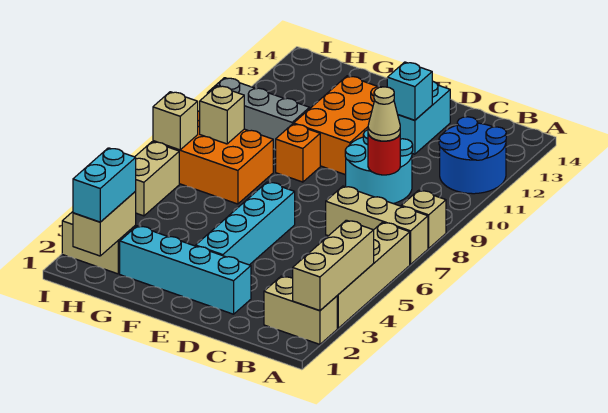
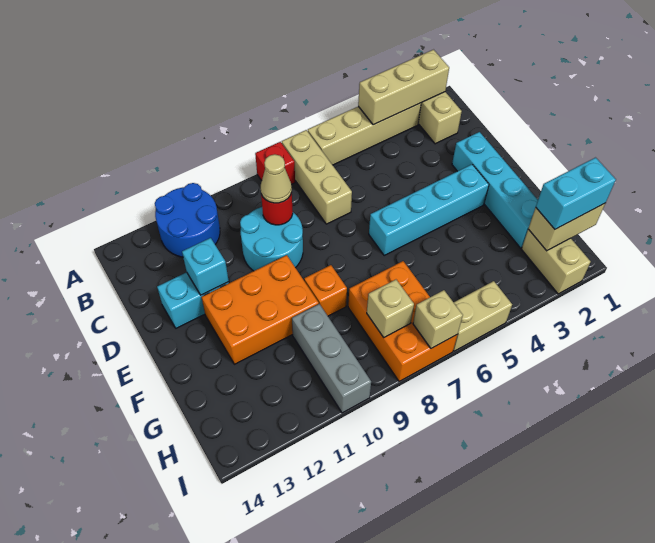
tan 1x1 brick [402,190,446,248] -> red 1x1 brick [255,142,295,184]

